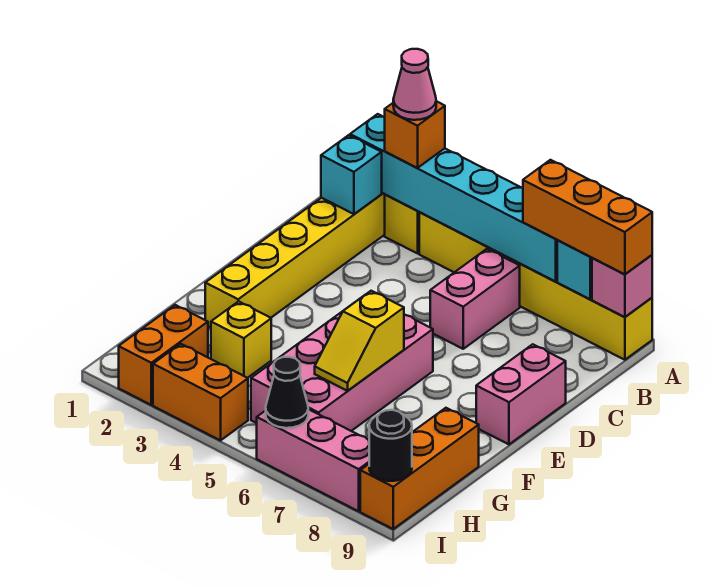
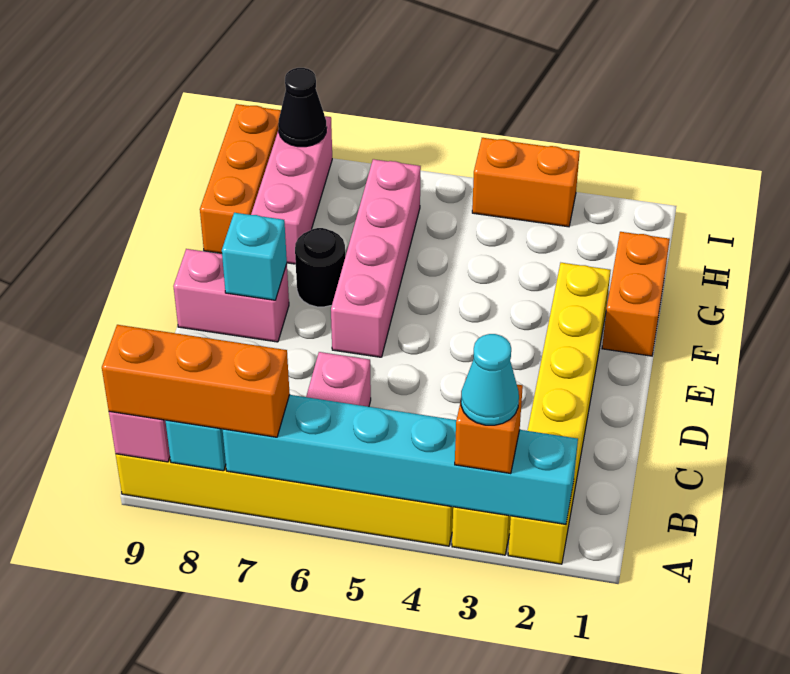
pink 1x1 cone [393,49,436,120] -> cyan 1x1 cone [461,334,519,425]
cyan 1x1 brick [321,135,382,214] -> cyan 1x1 brick moved to [222,213,287,300]
pink 1x2 brick [476,344,566,444] -> pink 1x2 brick turned to [173,249,289,342]
pink 2x4 brick [251,305,433,431] -> pink 1x4 brick [331,159,421,357]
yellow 1x2 slope [315,291,404,391] -> none
yellow 1x1 brick [211,301,271,378] -> none
orange 1x2 brick [119,305,208,405] -> orange 1x2 brick moved to [602,232,670,356]
pink 1x3 brick [257,409,369,511] -> pink 1x3 brick turned to [251,116,332,264]
black 1x1 cone [266,357,308,428] -> black 1x1 cone moved to [278,68,327,147]
black 1x1 round brick [369,410,412,481] -> black 1x1 round brick moved to [295,228,345,307]

